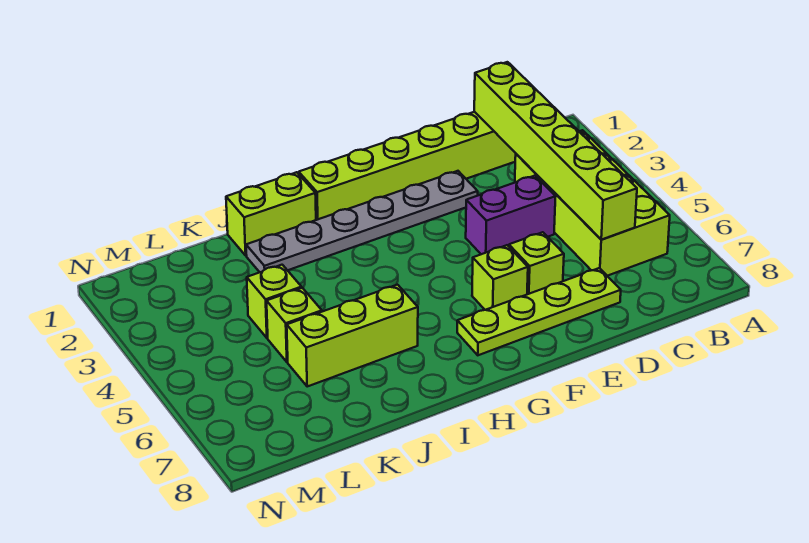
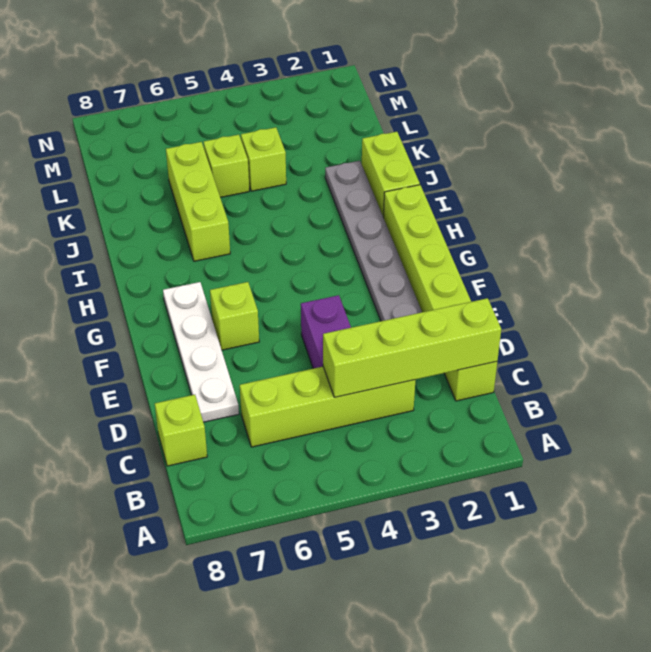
lime 2x4 brick [515,130,670,276] -> lime 1x4 brick [240,367,415,447]
lime 1x6 brick [474,62,637,240] -> lime 1x4 brick [323,298,501,397]
lime 1x4 plate [457,268,621,355] -> white 1x4 plate [163,282,239,422]
lime 1x1 brick [509,232,564,294] -> lime 1x1 brick moved to [155,395,207,466]

